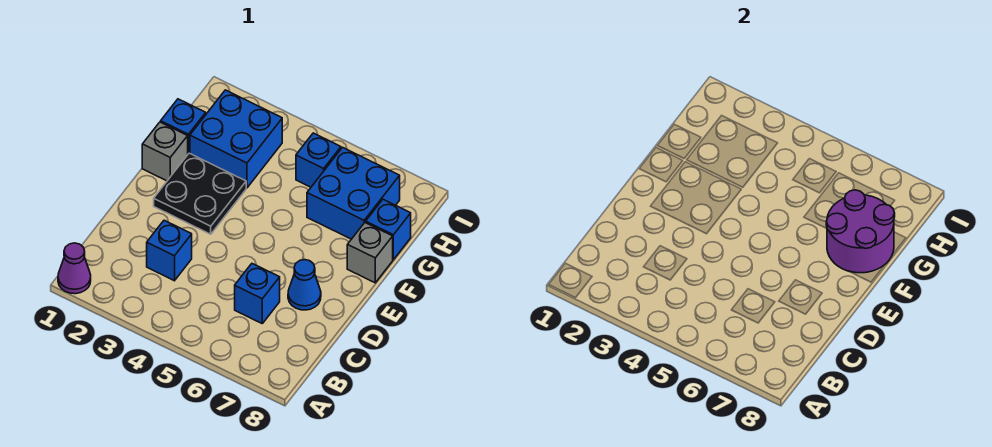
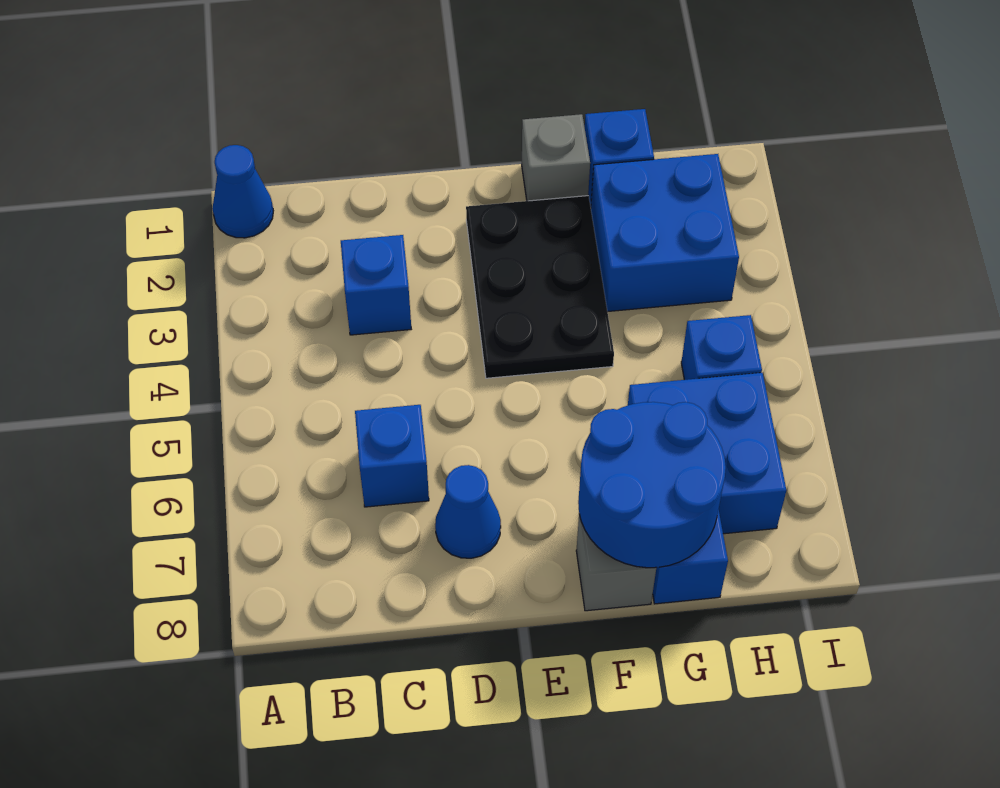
purple 1x1 cone [58,243,91,294] -> blue 1x1 cone [212,145,273,238]
black 2x2 plate [154,153,246,234] -> black 2x3 plate [466,196,614,378]
purple 2x2 round brick [826,190,895,273] -> blue 2x2 round brick [578,402,726,568]

